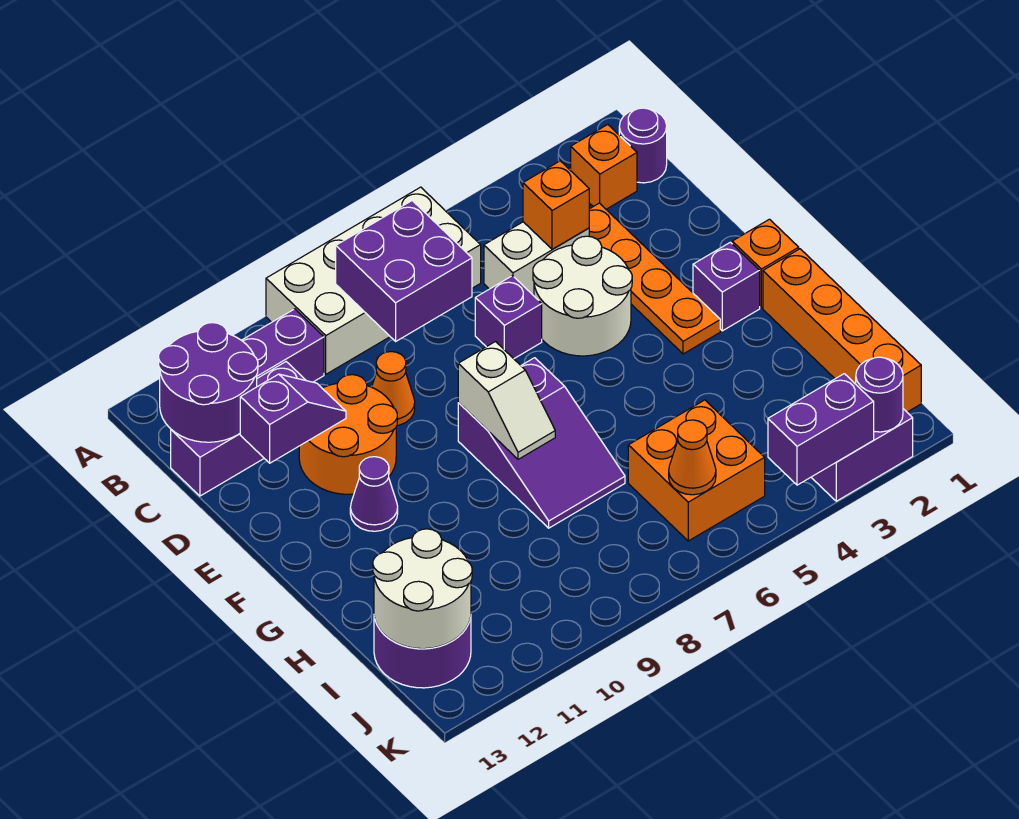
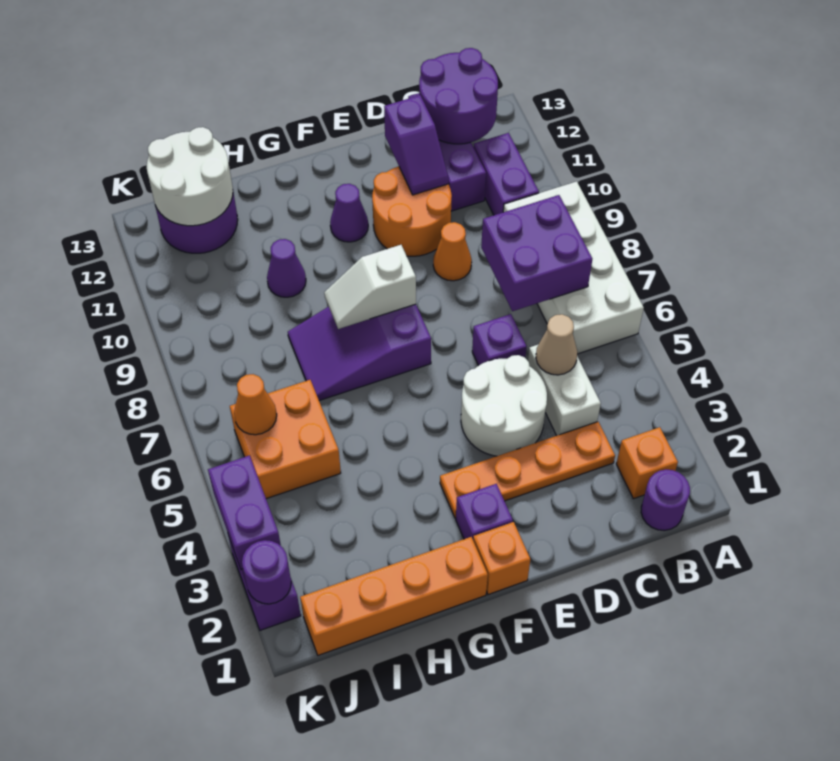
orange 1x1 brick [523,161,589,249] -> none
none -> tan 1x1 cone [536,314,577,375]
none -> purple 1x1 cone [267,239,306,297]

